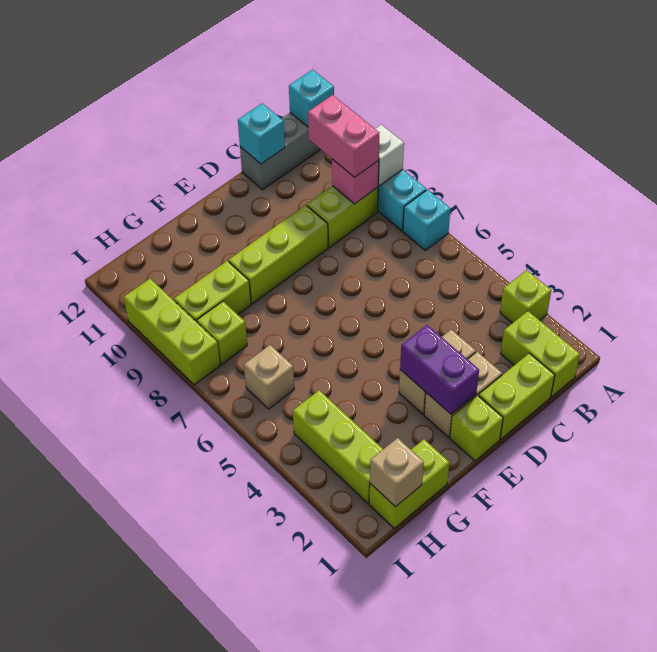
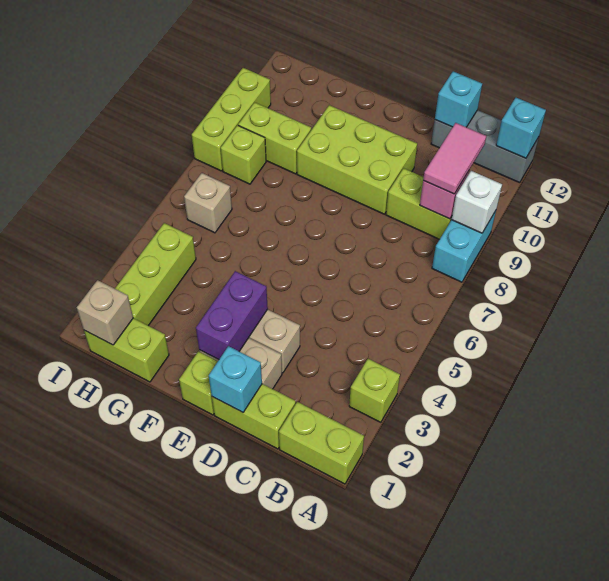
cyan 1x1 brick [403,190,450,250] -> cyan 1x1 brick moved to [209,346,262,412]
lime 1x2 brick [501,311,580,397] -> lime 1x2 brick turned to [279,402,364,484]
pink 1x2 brick [308,95,379,177] -> pink 1x2 tile [423,123,486,194]
lime 1x3 brick [229,205,328,304] -> lime 2x3 brick [297,105,417,214]

